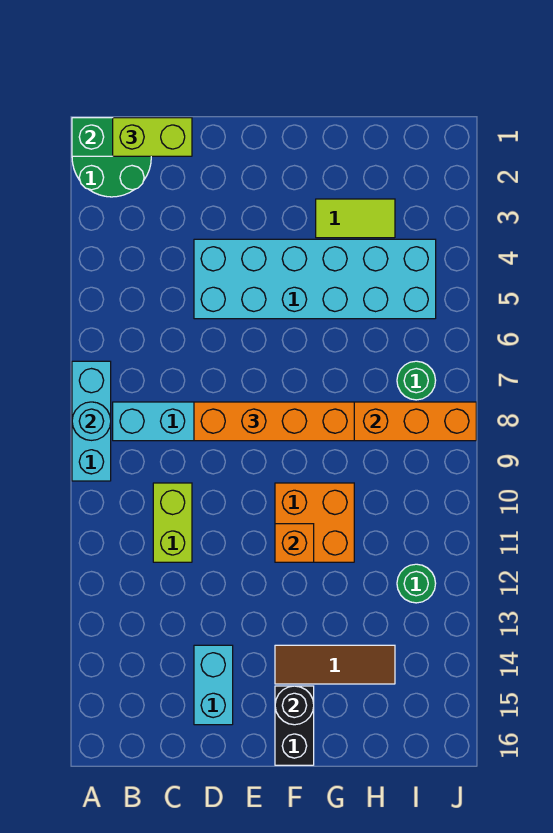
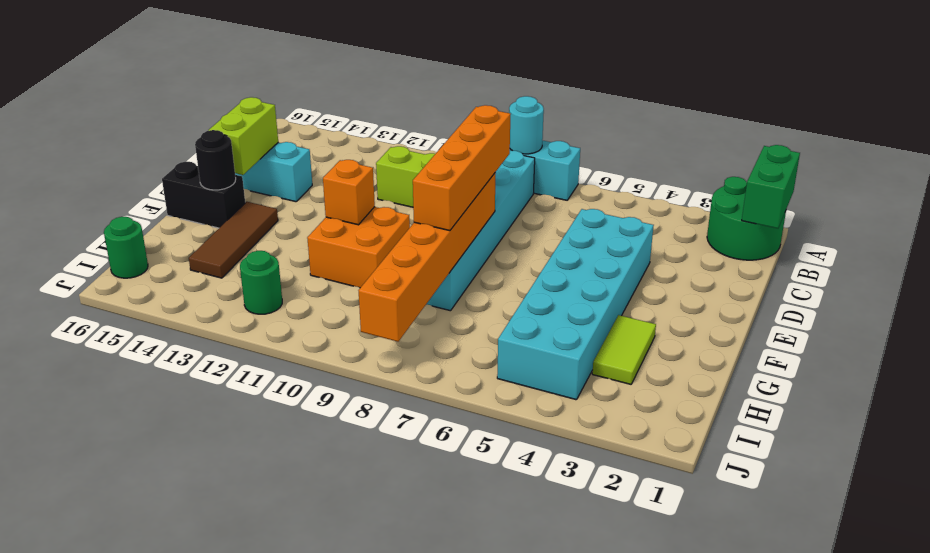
lime 1x2 brick [113,118,192,156] -> lime 1x2 brick moved to [209,97,278,175]
green 1x1 round brick [397,361,436,400] -> green 1x1 round brick moved to [104,217,148,278]

